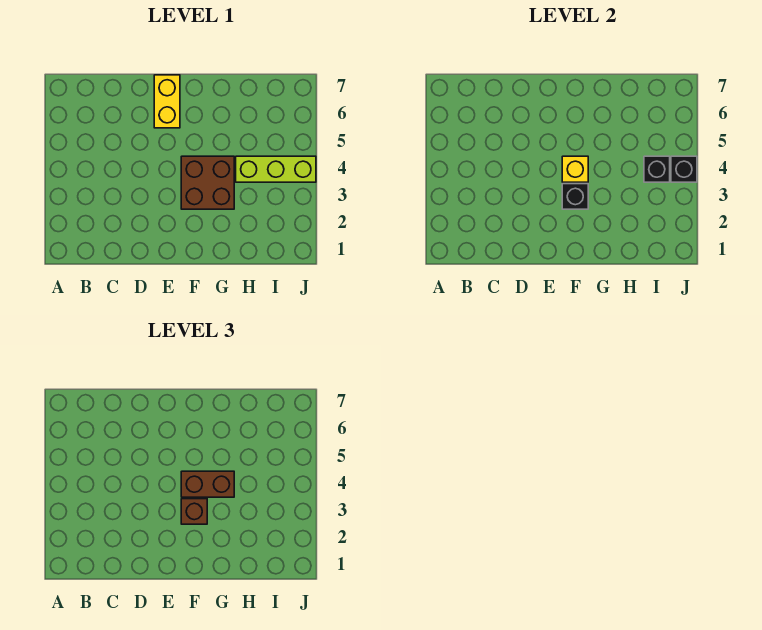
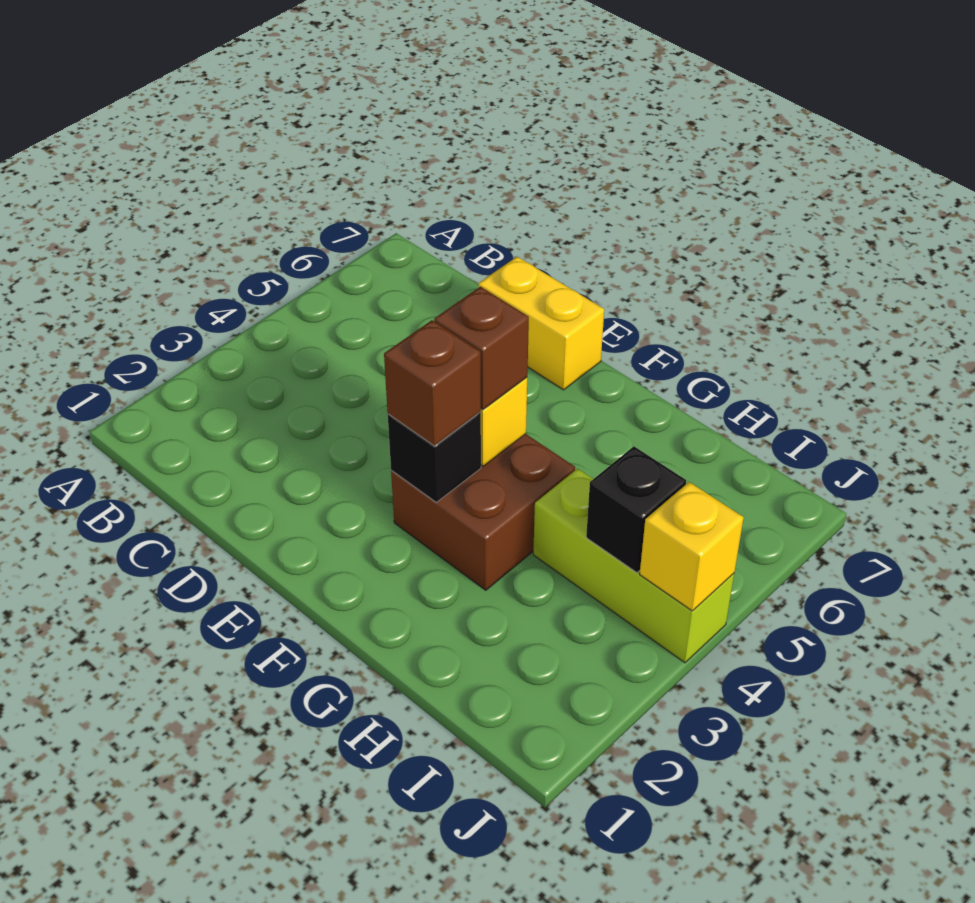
yellow 1x2 brick [154,75,180,128] -> yellow 1x2 brick turned to [479,257,604,390]
brown 1x2 brick [181,471,234,497] -> brown 1x1 brick [434,287,529,410]
black 1x1 brick [671,156,697,182] -> yellow 1x1 brick [640,482,744,611]

